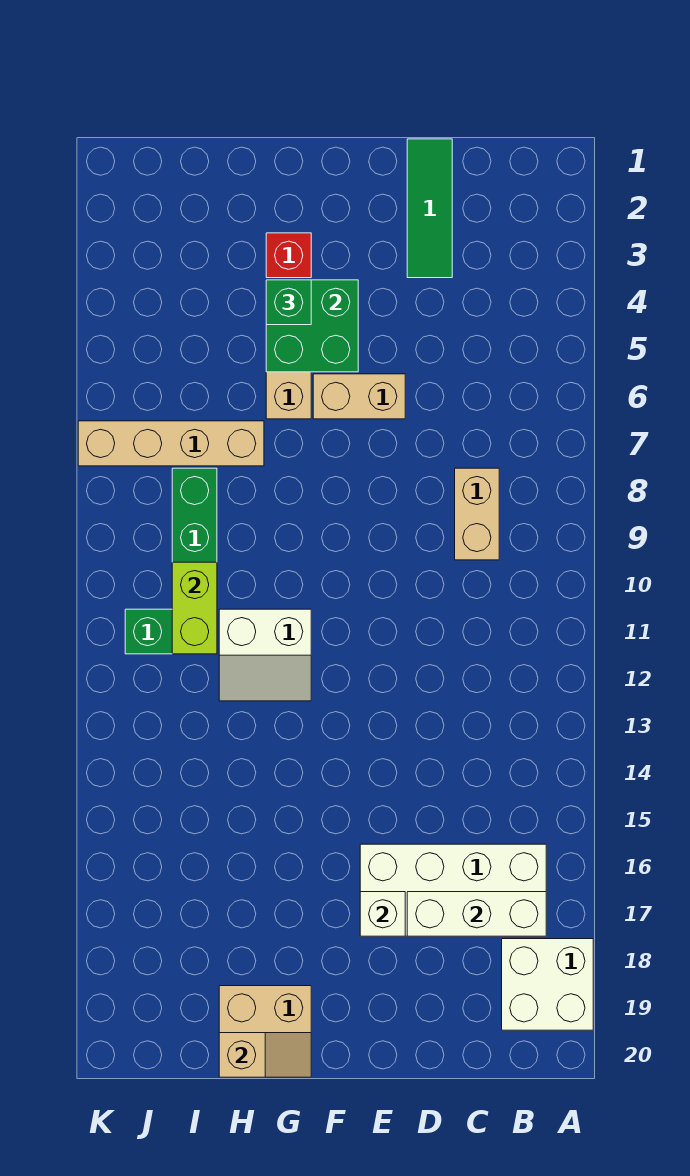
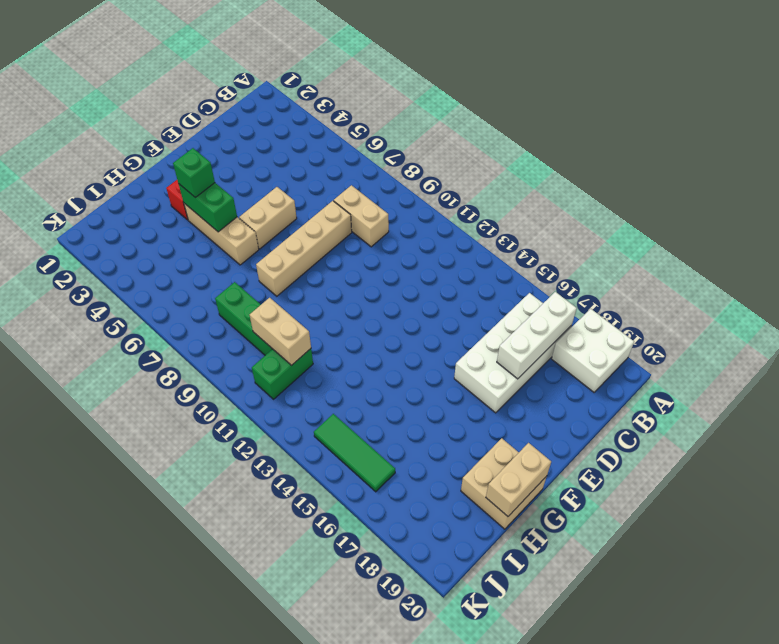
green 1x3 tile [407,139,452,278] -> green 1x3 tile moved to [314,414,395,492]
white 1x1 brick [360,892,405,936] -> none
green 2x2 brick [266,280,358,372] -> green 1x2 brick [179,183,237,232]
white 2x2 slope [219,609,311,701] -> none
tan 1x2 slope [219,1033,311,1077] -> tan 1x2 brick [486,443,551,516]
tan 1x4 brick [78,421,264,466] -> tan 1x4 brick moved to [256,201,352,296]
lime 1x2 brick [172,562,217,654] -> tan 1x2 brick [250,298,311,365]

